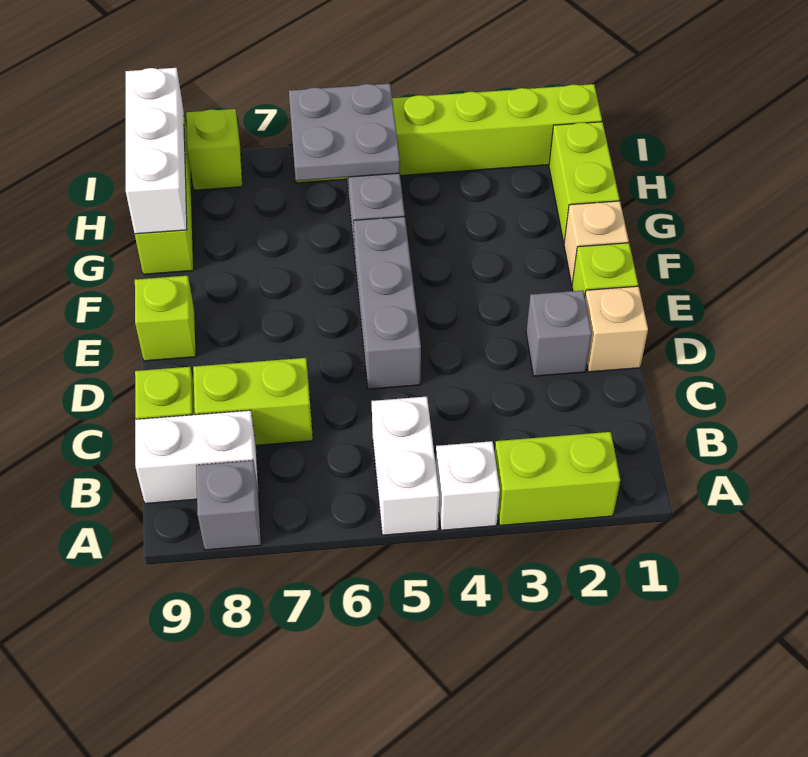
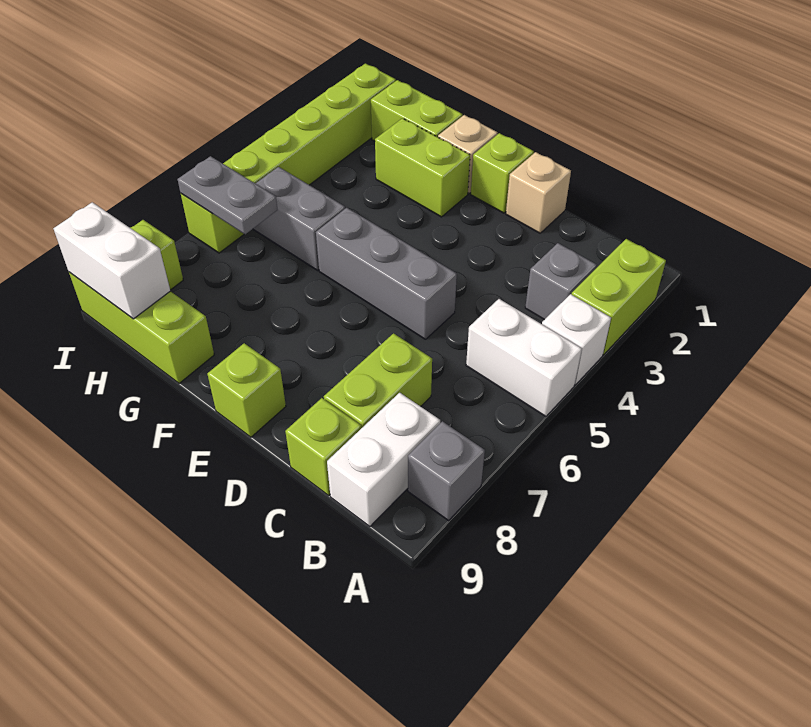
grey 1x1 brick [526,290,592,376] -> grey 1x1 brick moved to [525,243,597,320]
none -> lime 1x2 brick [375,118,470,217]
white 1x3 brick [126,68,187,234] -> white 1x2 brick [53,202,170,319]
grey 2x2 plate [289,84,400,181] -> grey 1x2 plate [177,156,278,234]

